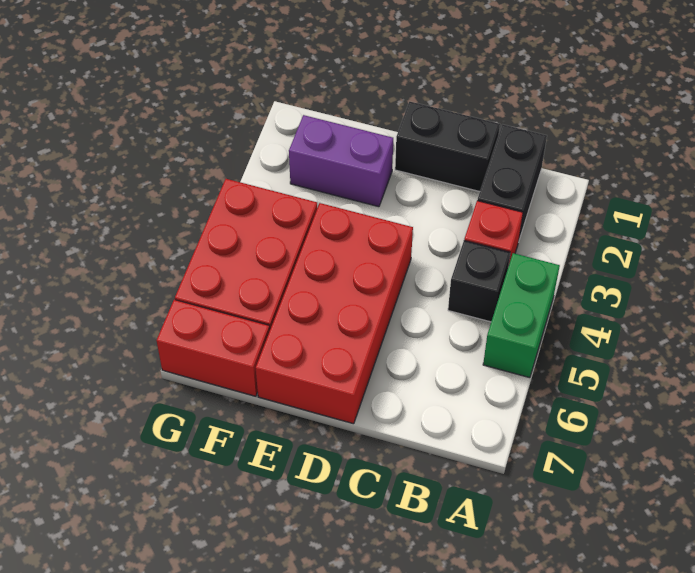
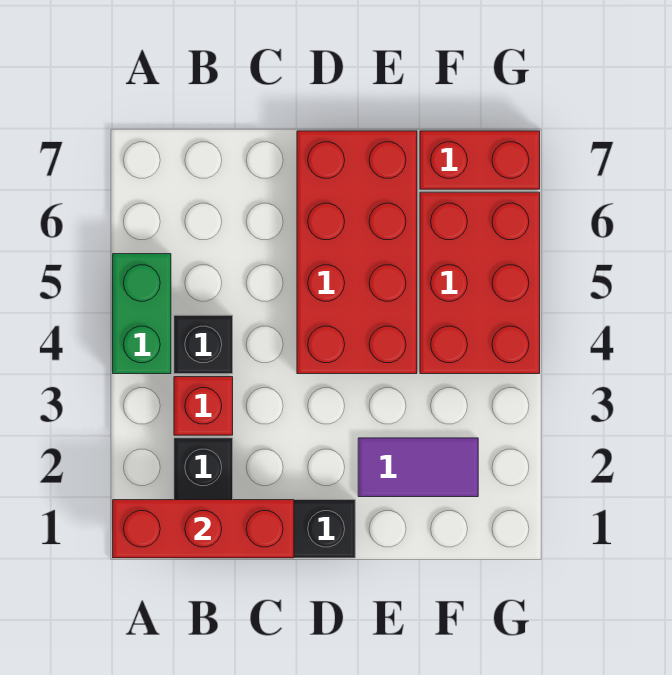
none -> red 1x3 brick [113,500,294,558]
purple 1x2 brick [289,115,393,207] -> purple 1x2 tile [358,438,478,497]

